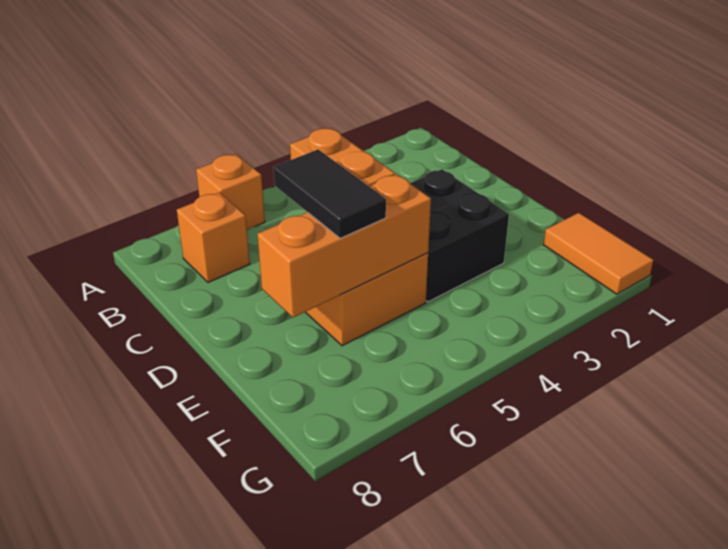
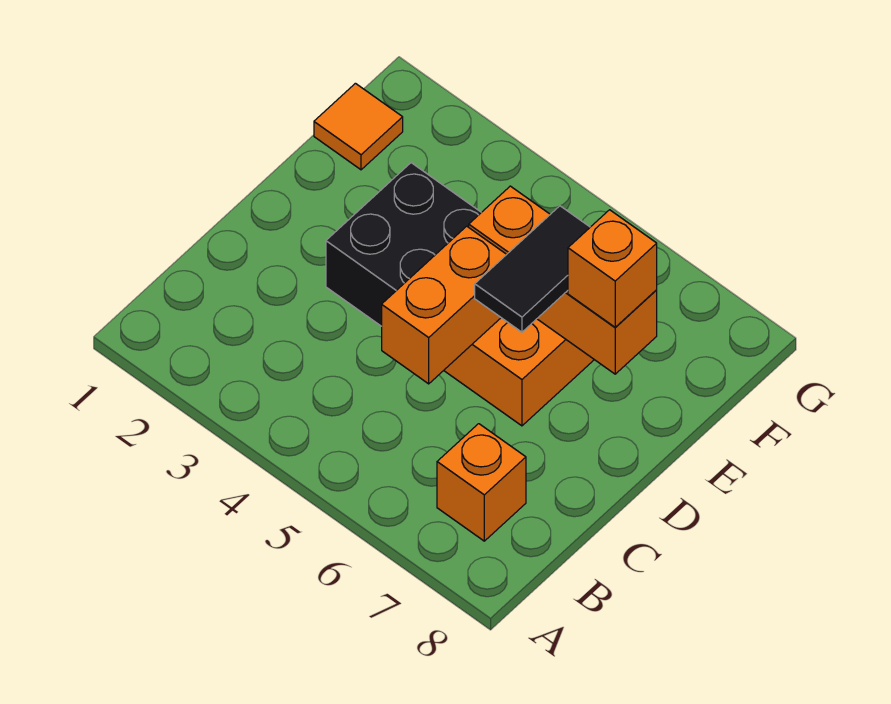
orange 1x1 brick [196,154,265,230] -> orange 1x1 brick moved to [568,210,657,327]
orange 1x2 tile [543,213,654,294] -> orange 1x1 tile [314,83,403,170]

